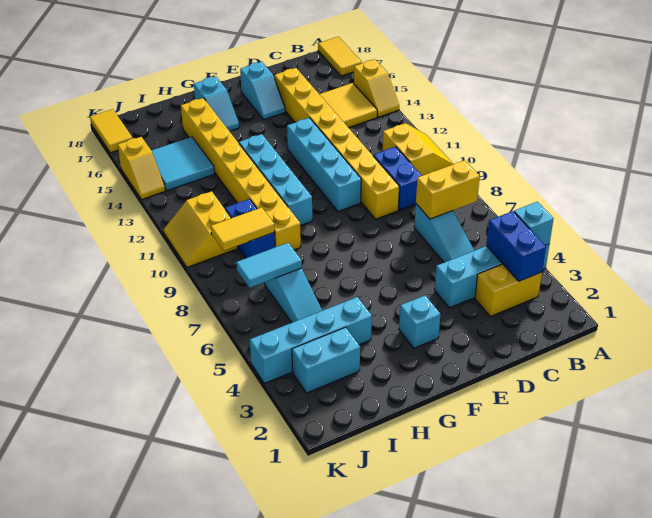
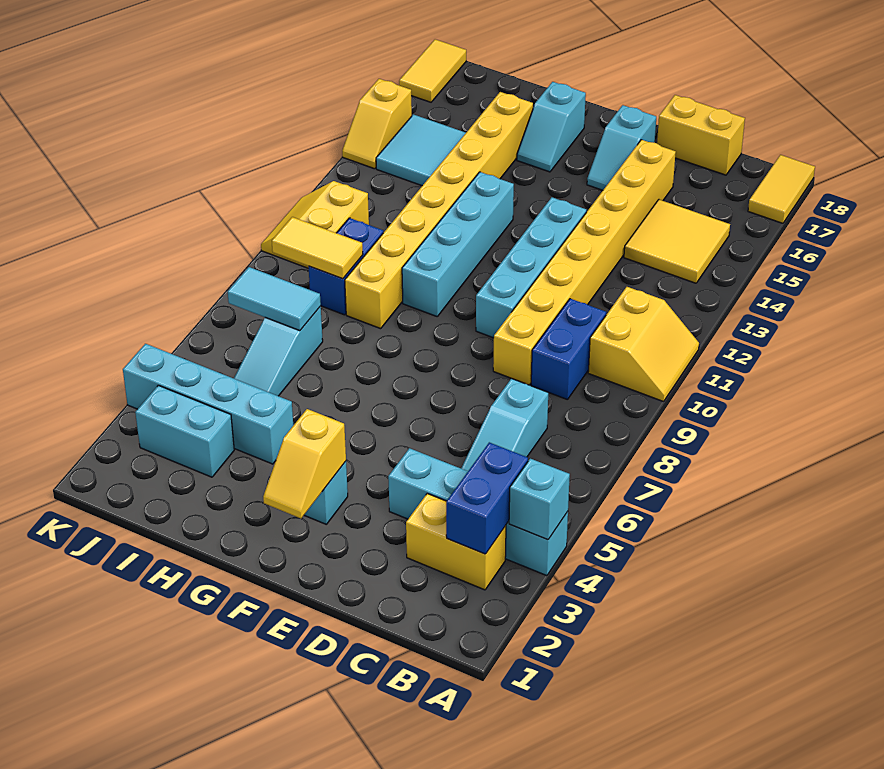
yellow 1x2 slope [354,59,399,117] -> yellow 1x2 slope moved to [263,409,346,518]
yellow 1x2 brick [416,160,480,219] -> yellow 1x2 brick moved to [657,95,745,175]

